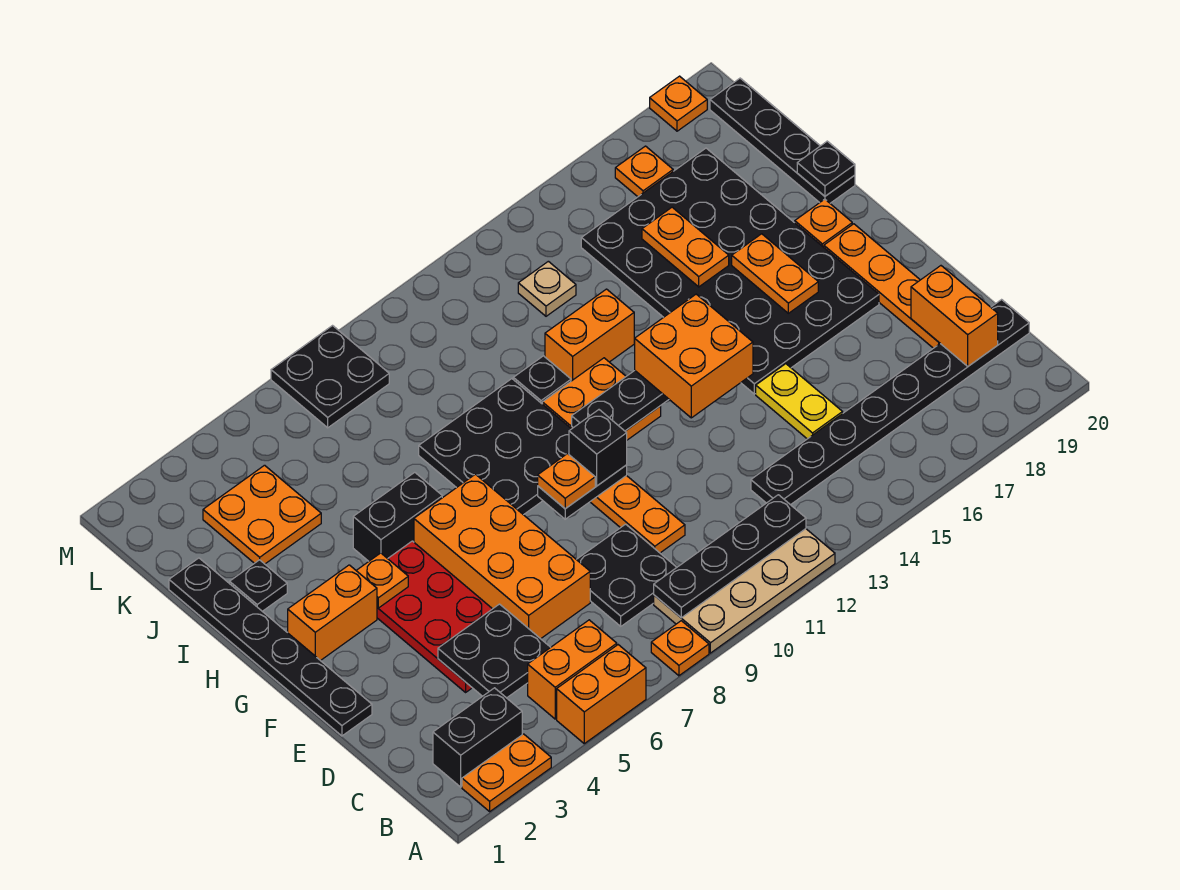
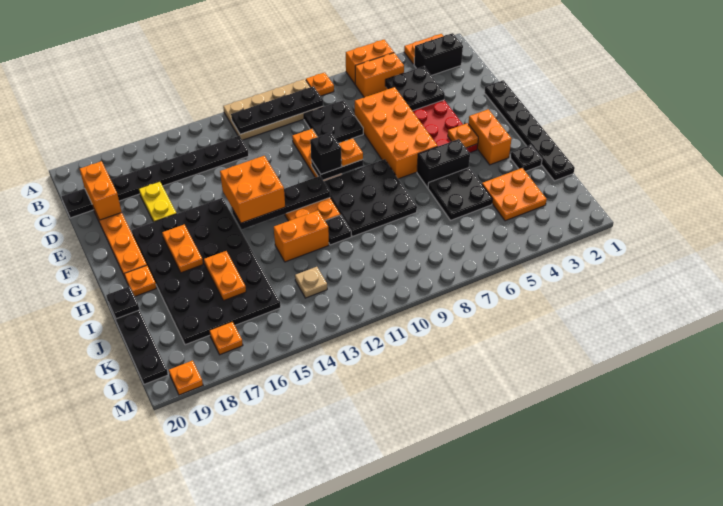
yellow 1x2 plate [756,364,843,439] -> yellow 1x2 plate moved to [139,181,177,222]
orange 1x2 brick [288,565,377,661] -> orange 1x2 brick turned to [468,109,511,165]
black 2x2 plate [271,326,389,428] -> black 2x2 plate moved to [428,168,492,220]

